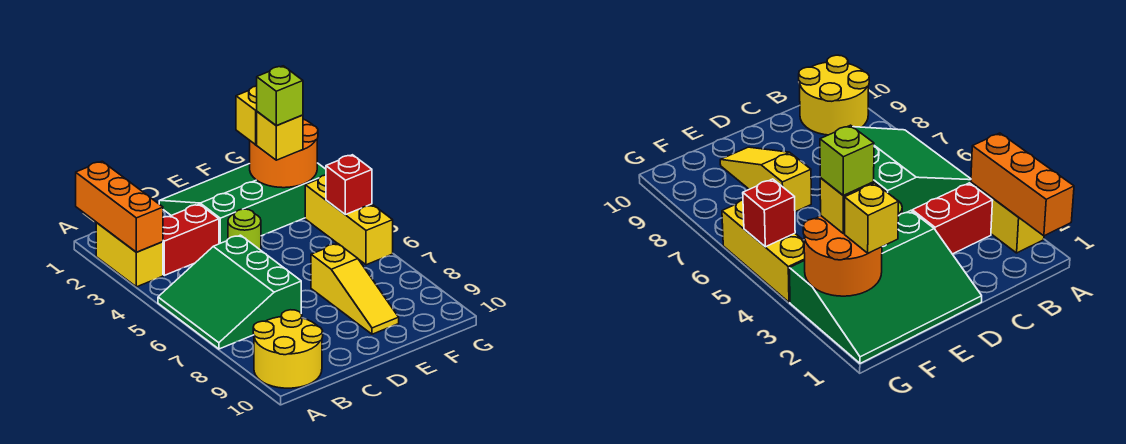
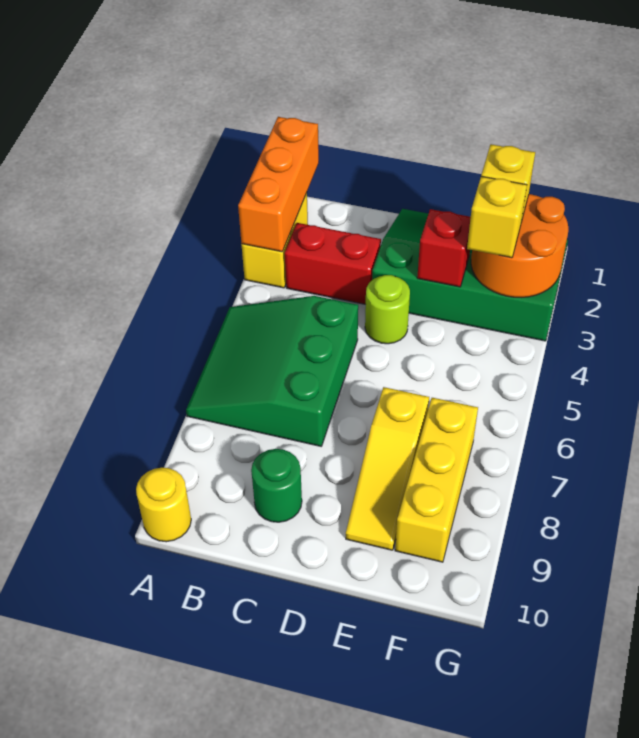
yellow 2x2 round brick [253,310,323,388] -> yellow 1x1 round brick [136,468,191,542]
none -> green 1x1 round brick [251,449,302,522]
lime 1x1 brick [257,66,303,126] -> none
yellow 1x3 brick [305,175,393,265] -> yellow 1x3 brick moved to [395,398,478,562]
red 1x1 brick [326,155,372,215] -> red 1x1 brick moved to [417,209,471,287]

